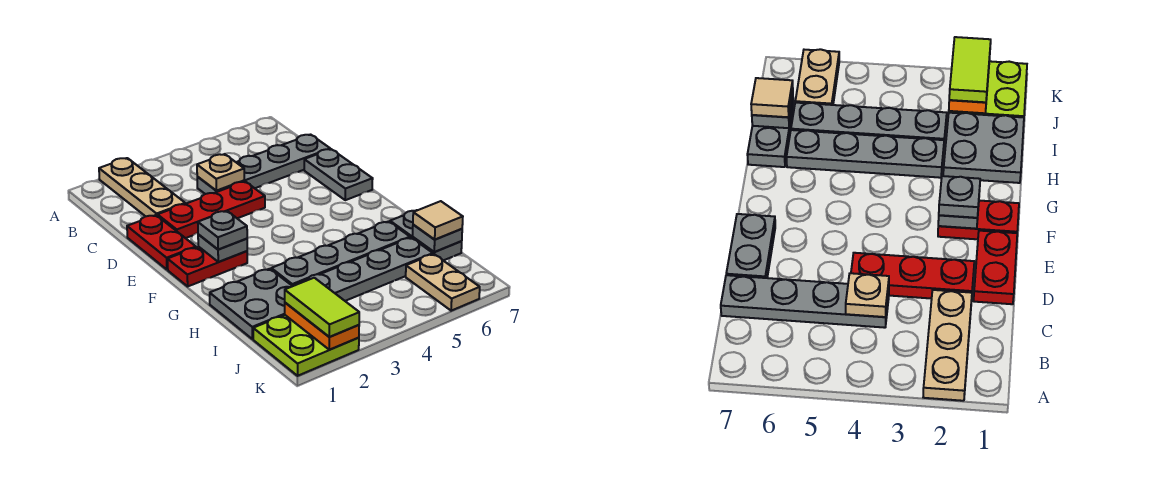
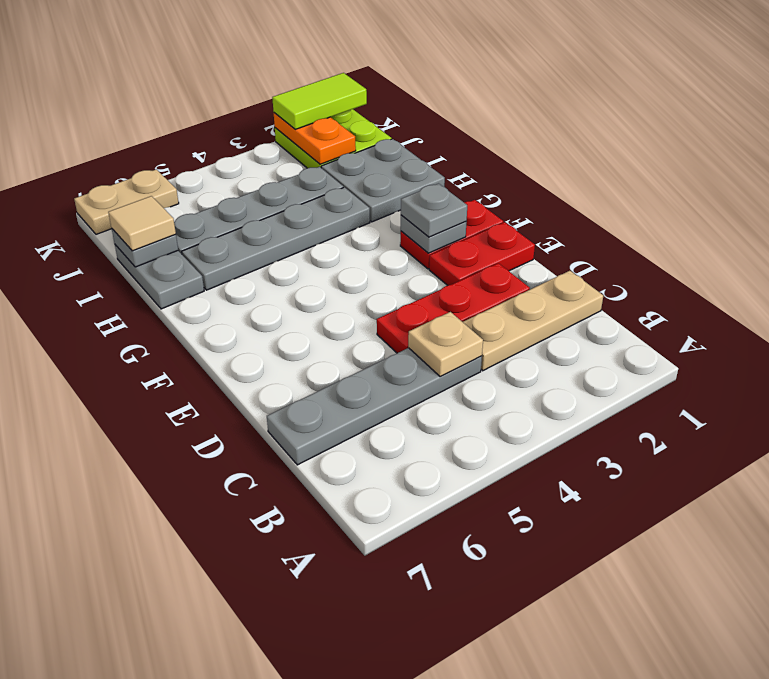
tan 1x3 plate [99,158,185,216] -> tan 1x3 plate turned to [463,271,603,371]
red 1x2 plate [127,215,196,270] -> red 1x2 plate turned to [429,222,535,286]
grey 1x2 plate [304,149,373,200] -> none
lime 1x2 tile [285,278,359,337] -> lime 1x2 tile turned to [272,73,367,129]
tan 1x2 plate [406,254,480,311] -> tan 1x2 plate turned to [74,169,179,234]

